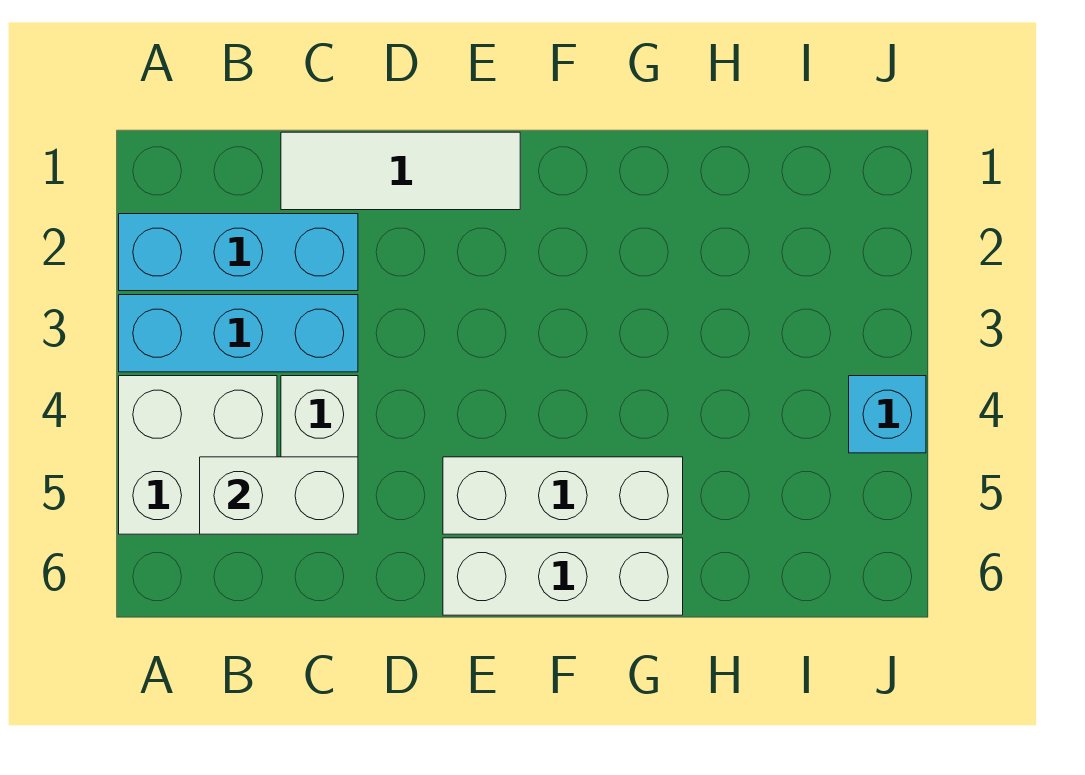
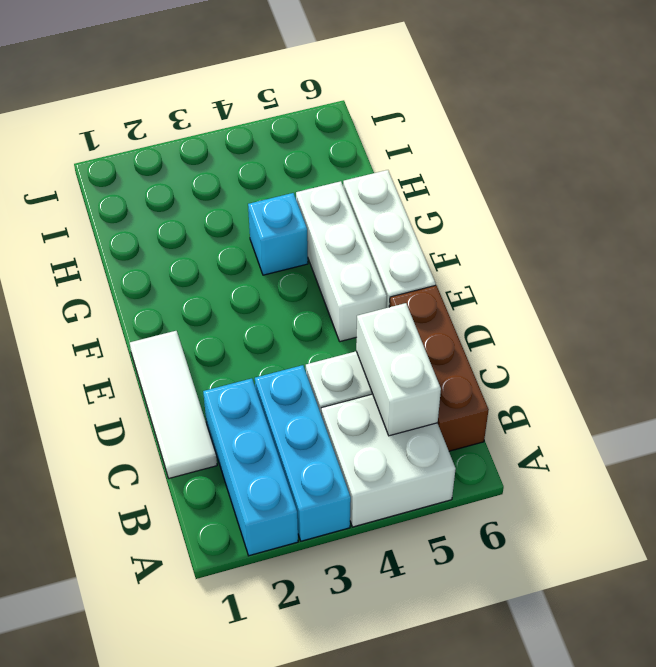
none -> brown 1x3 brick [389,285,489,451]
cyan 1x1 brick [849,376,926,453] -> cyan 1x1 brick moved to [248,193,308,275]

